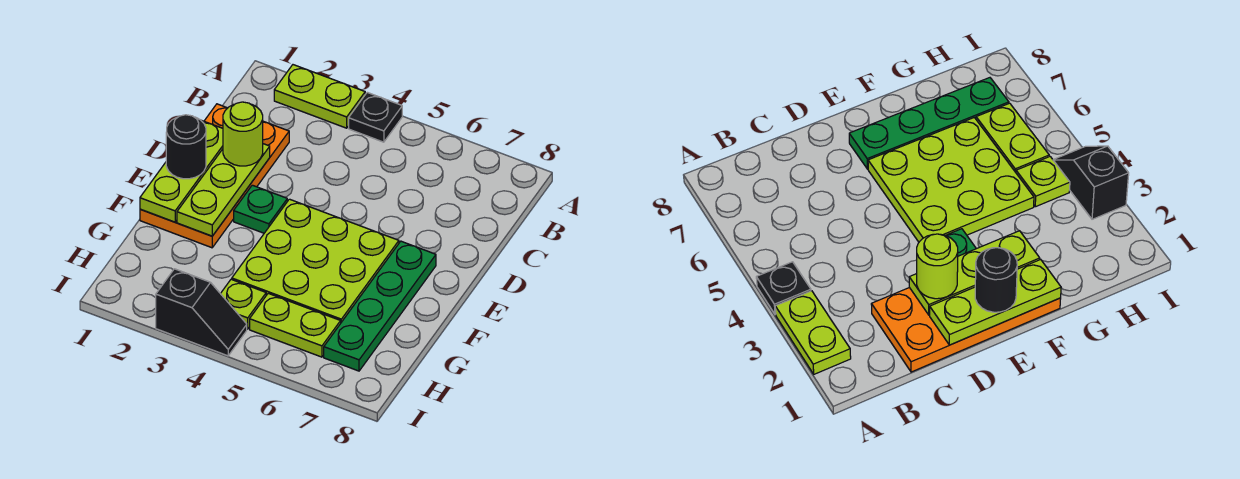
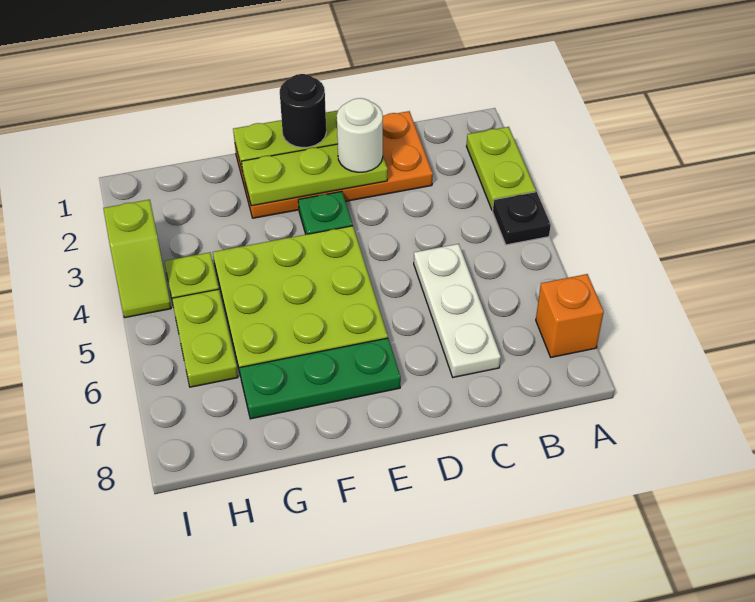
none -> orange 1x1 brick [536,274,604,357]
none -> white 1x3 plate [414,244,501,377]
lime 1x1 round brick [223,102,263,166] -> white 1x1 round brick [337,98,383,172]
green 1x4 plate [324,241,436,371] -> green 1x3 plate [240,338,401,419]
black 1x2 slope [156,269,247,356] -> lime 1x2 slope [103,200,171,318]

